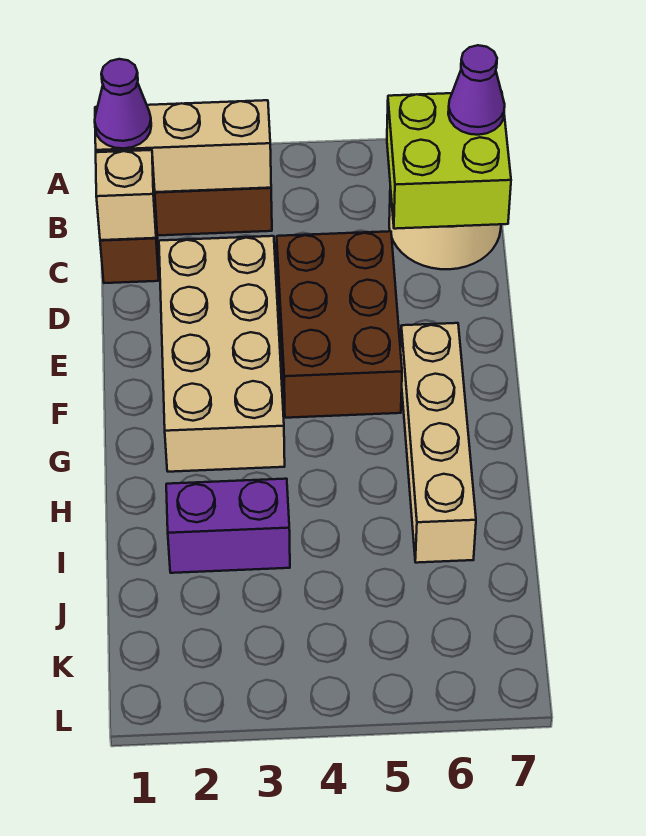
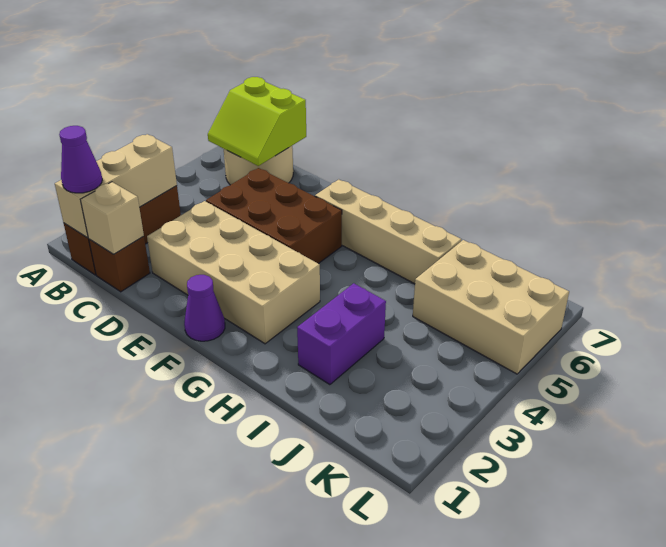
lime 2x2 brick [387,91,511,229] -> lime 2x2 slope [208,77,306,166]
purple 1x1 cone [448,45,505,135] -> purple 1x1 cone moved to [184,275,225,341]
none -> tan 2x3 brick [413,240,569,374]

